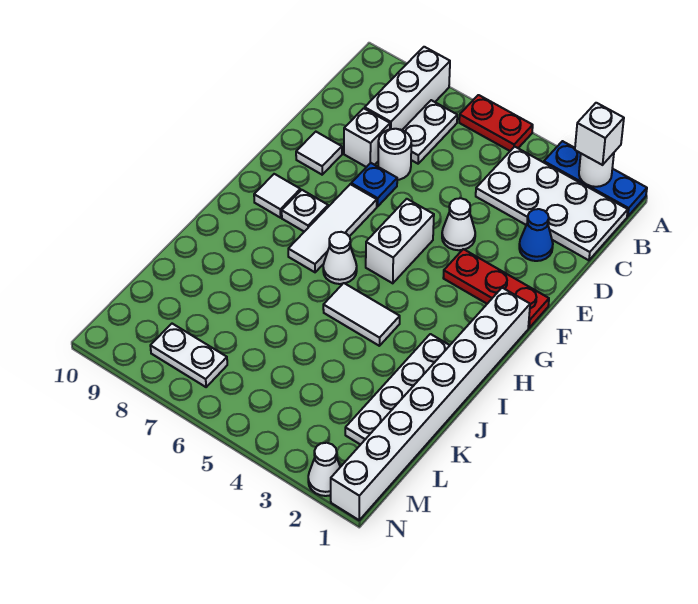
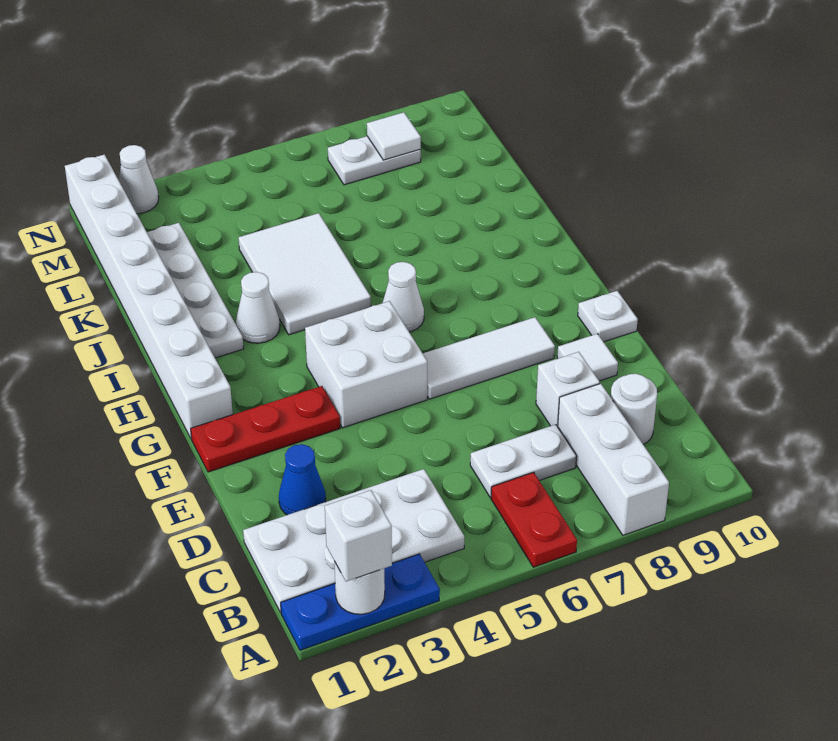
red 1x2 plate [459,95,533,151] -> red 1x2 plate turned to [491,472,577,567]
white 1x2 plate [403,100,457,164] -> white 1x2 plate turned to [470,424,577,497]
white 1x1 round brick [378,129,411,180] -> white 1x1 round brick moved to [611,374,657,444]
white 1x1 cone [442,198,475,250] -> white 1x1 cone moved to [236,272,280,343]
blue 1x1 plate [351,163,397,206] -> none
white 1x2 brick [366,199,434,283] -> white 2x2 brick [305,301,427,428]
white 1x3 tile [288,184,377,272] -> white 1x3 tile turned to [423,317,555,399]
white 1x1 plate [282,190,328,232] -> white 1x1 plate moved to [578,291,638,342]
white 1x1 tile [254,174,300,218] -> white 1x1 tile moved to [367,112,421,160]
white 1x2 tile [323,283,400,346] -> white 2x3 tile [239,213,371,335]

